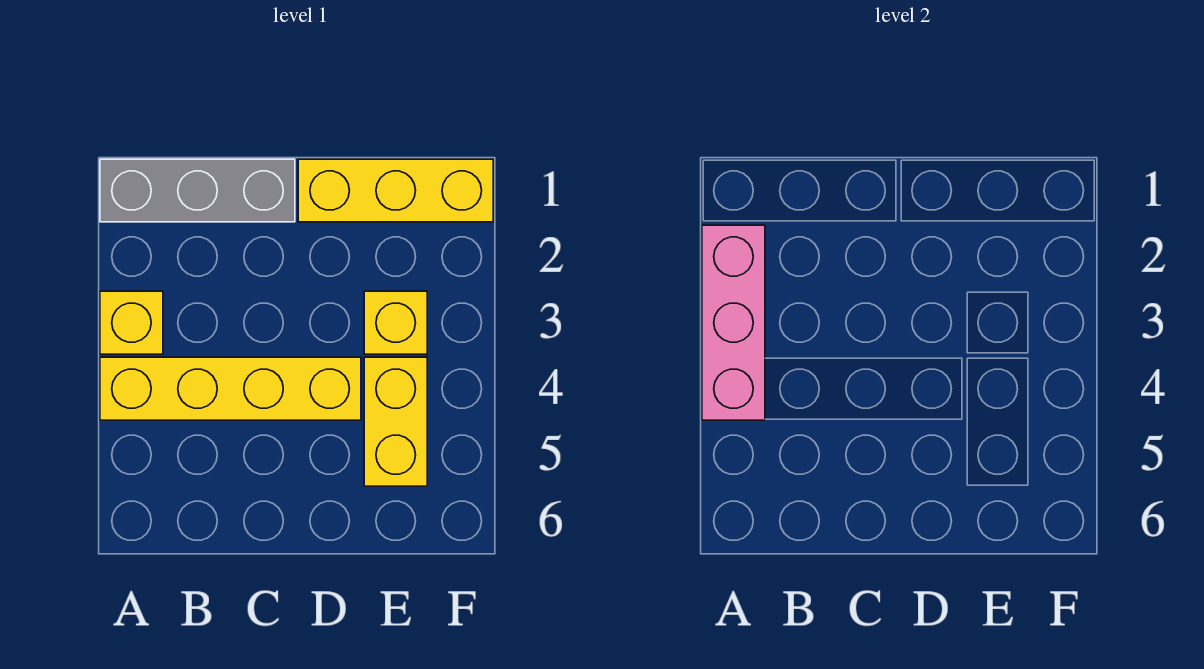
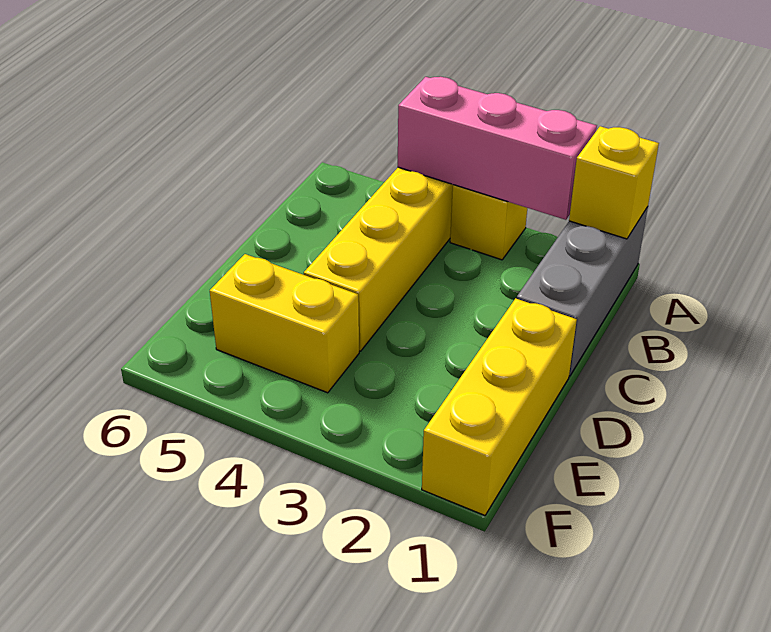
yellow 1x1 brick [364,291,427,354] -> yellow 1x1 brick moved to [569,126,659,239]

